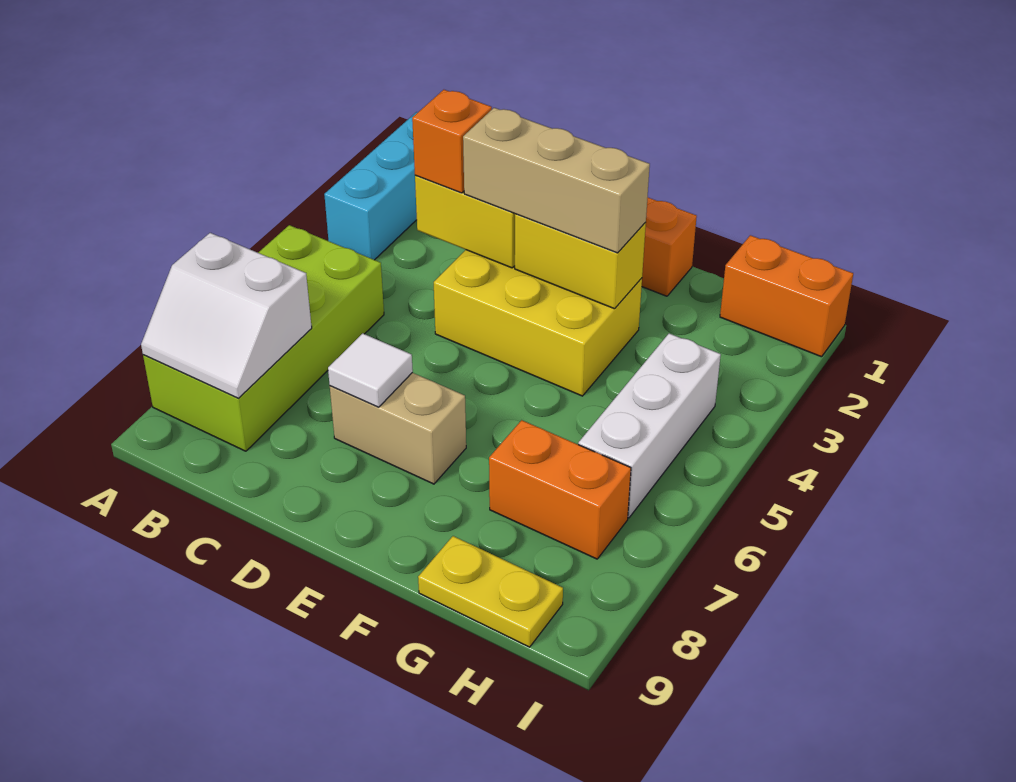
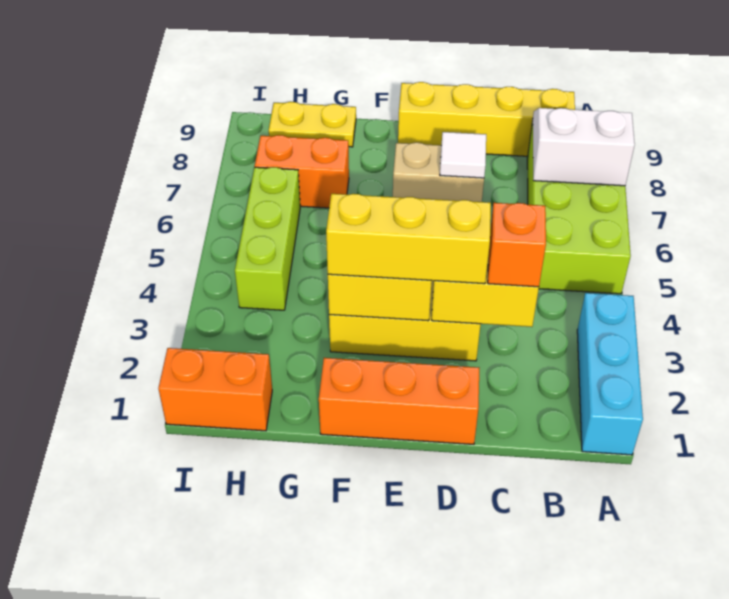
none -> yellow 1x4 brick [398,82,575,156]
tan 1x3 brick [463,108,650,253] -> yellow 1x3 brick [326,194,491,284]
white 1x3 brick [578,333,721,518] -> lime 1x3 brick [235,167,300,310]

